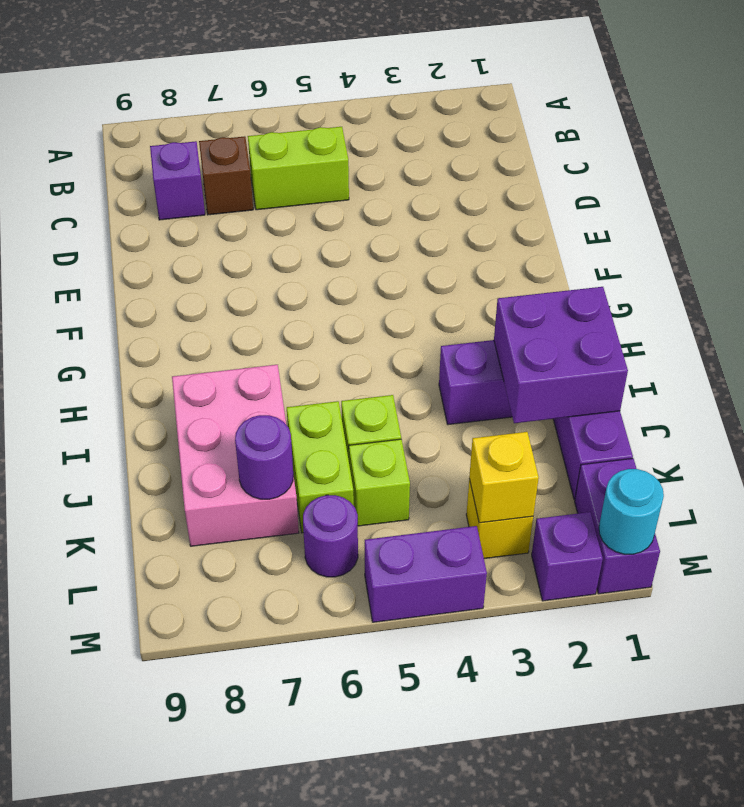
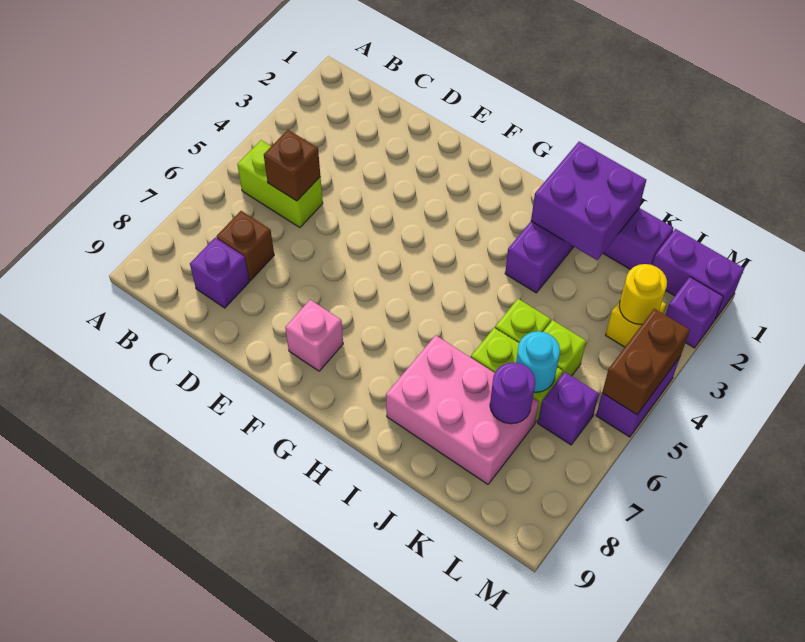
lime 1x2 brick [248,127,349,210] -> lime 1x2 brick turned to [237,140,323,228]
none -> brown 1x1 brick [264,130,320,201]
none -> pink 1x1 brick [285,300,343,371]
yellow 1x1 brick [469,432,539,523] -> yellow 1x1 round brick [619,264,667,324]
purple 1x1 round brick [303,495,358,577] -> purple 1x1 brick [538,372,599,445]
cyan 1x1 round brick [599,469,664,554] -> cyan 1x1 round brick moved to [516,331,560,392]
none -> brown 1x2 brick [602,309,690,415]

